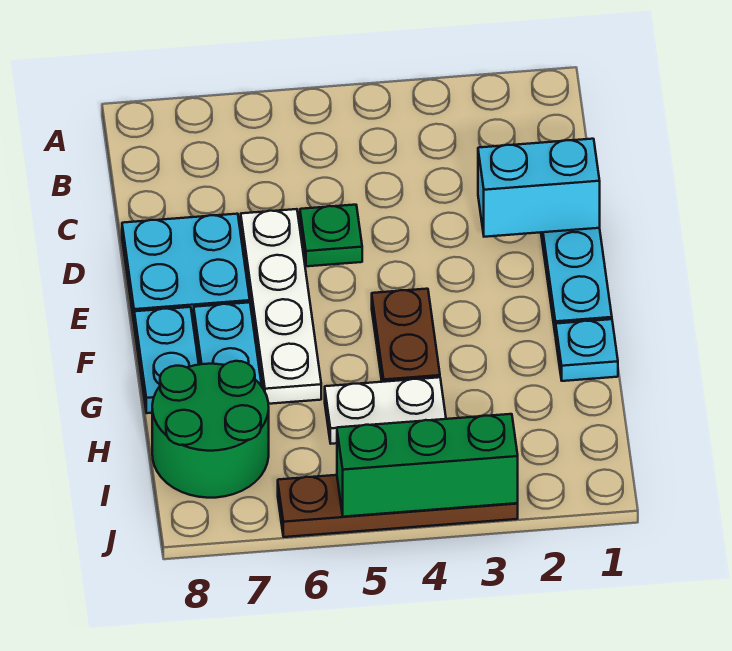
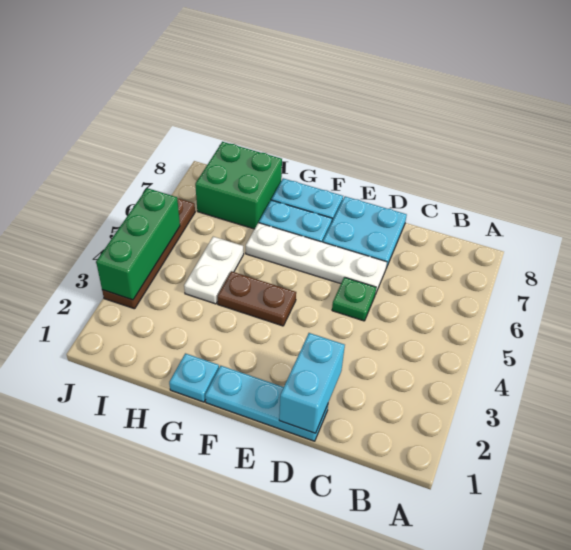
green 2x2 round brick [152,361,269,498] -> green 2x2 brick [195,142,282,229]

